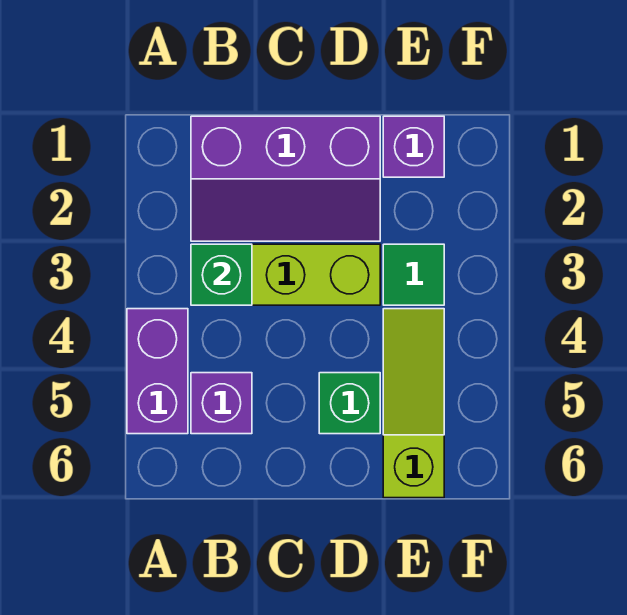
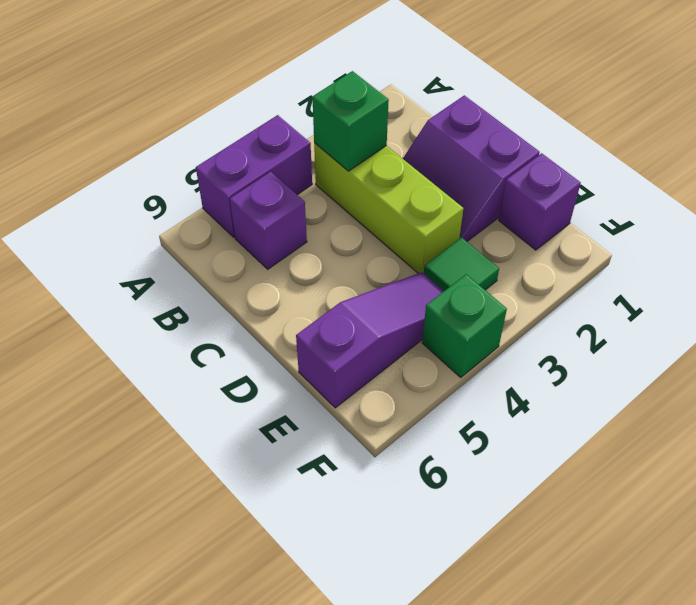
purple 2x3 slope [191,116,380,241] -> purple 2x2 slope [403,95,540,241]
green 1x1 brick [319,373,380,434] -> green 1x1 brick moved to [422,274,507,377]
lime 1x3 slope [383,309,444,498] -> purple 1x3 slope [296,272,444,408]

